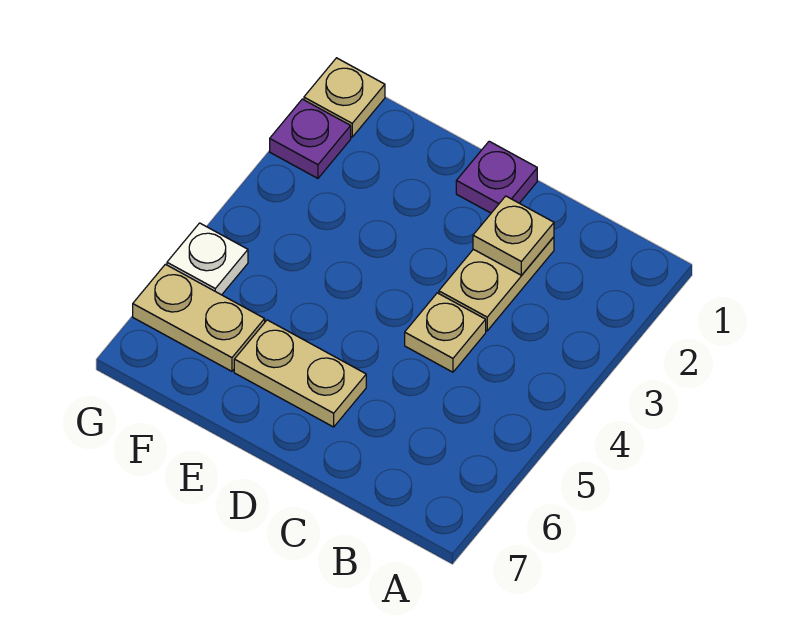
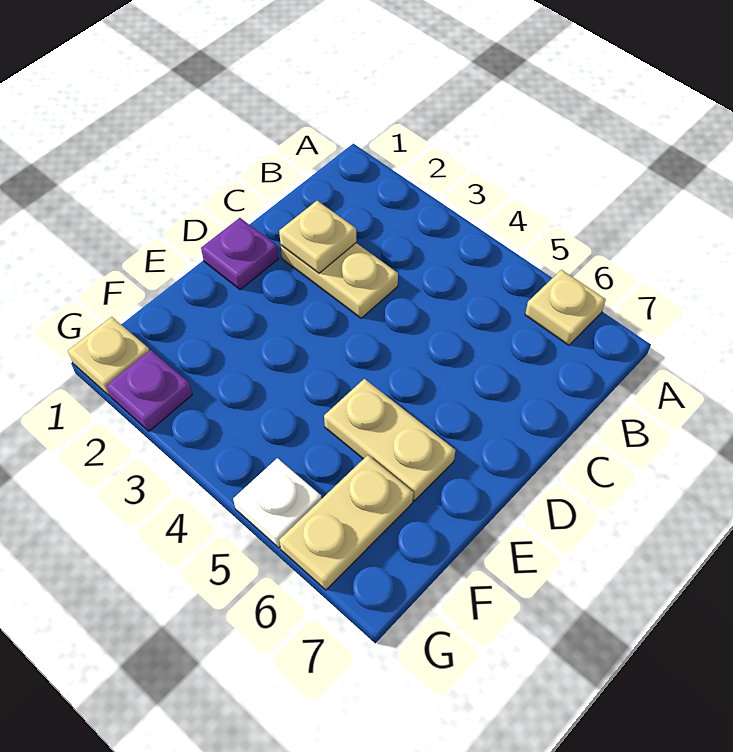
tan 1x1 plate [405,293,486,372] -> tan 1x1 plate moved to [525,270,606,345]
tan 1x2 plate [234,320,366,427] -> tan 1x2 plate turned to [324,379,455,501]

